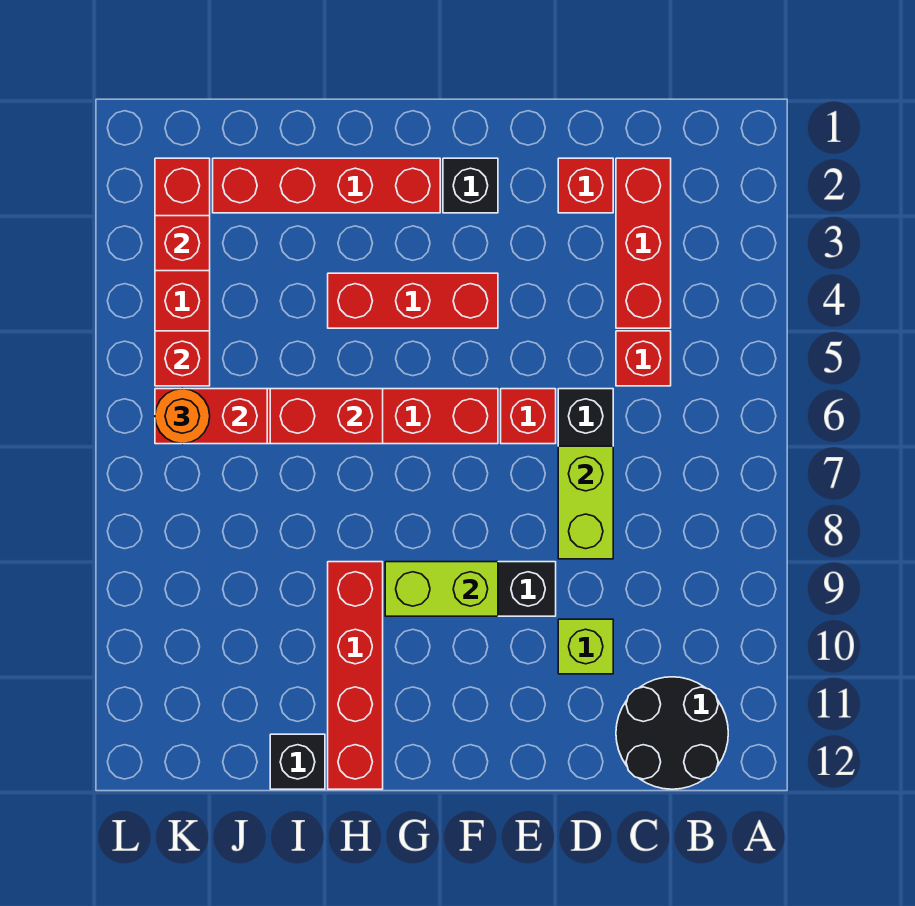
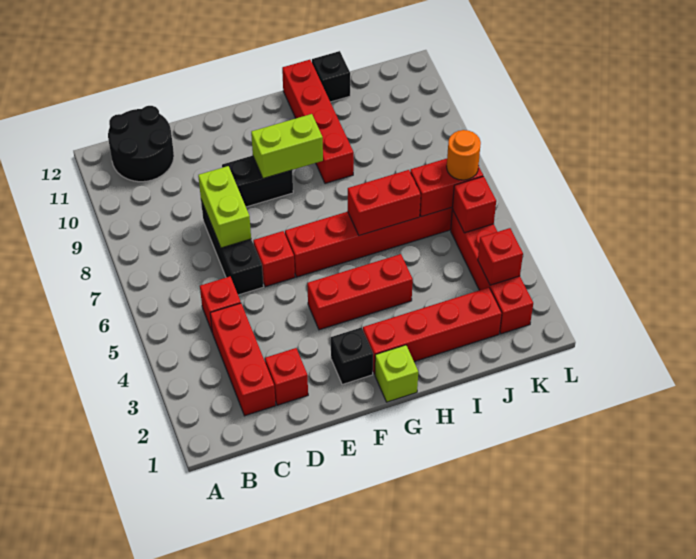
lime 1x1 brick [558,619,613,674] -> lime 1x1 brick moved to [375,345,418,402]

